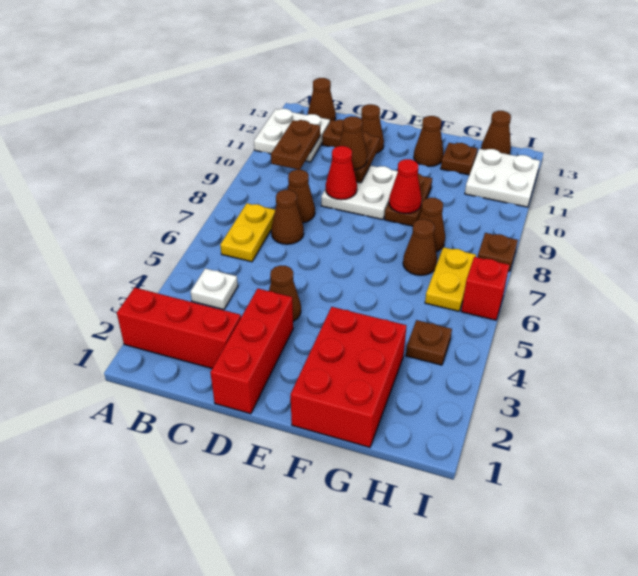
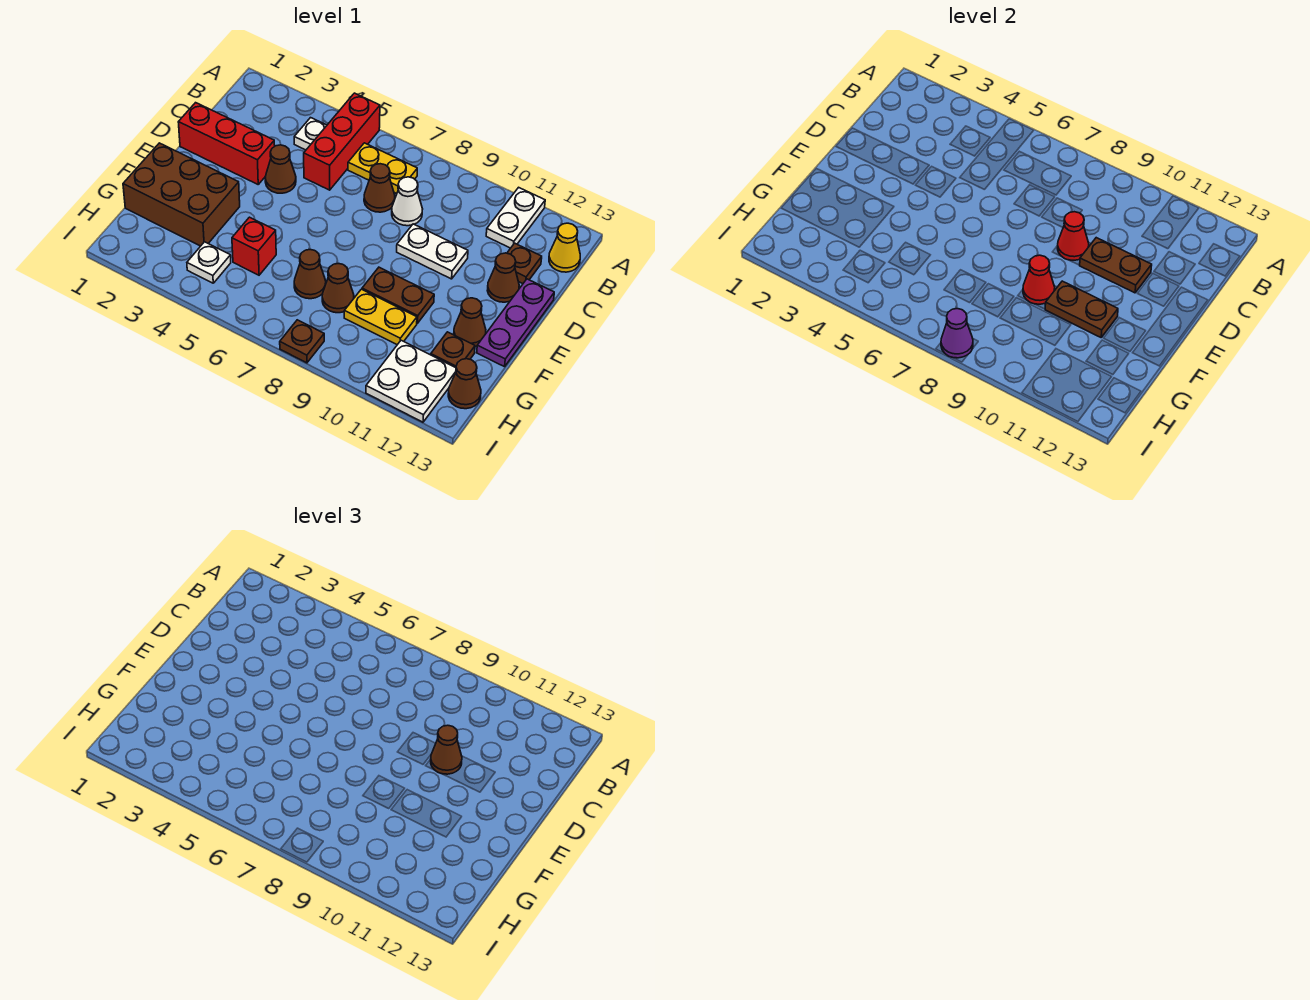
red 1x3 brick [117,288,241,368] -> red 1x3 brick moved to [304,93,380,190]
white 2x2 plate [254,109,330,162] -> white 1x2 plate [486,187,545,248]
brown 1x2 plate [271,120,320,170] -> brown 1x2 plate moved to [1045,281,1118,337]
brown 1x1 cone [308,78,336,121] -> yellow 1x1 cone [549,223,580,272]
brown 1x1 cone [288,170,315,223] -> white 1x1 cone [392,177,422,226]
white 2x2 plate [321,165,398,220] -> white 1x2 plate [397,224,468,279]
none -> purple 1x3 plate [477,279,554,367]
red 2x3 brick [291,307,407,447] -> brown 2x3 brick [123,143,240,246]
brown 1x1 plate [406,320,452,365] -> white 1x1 plate [187,242,231,283]
yellow 1x2 plate [425,247,476,311] -> yellow 1x2 plate moved to [344,289,417,345]
red 1x1 brick [461,257,509,320] -> red 1x1 brick moved to [232,217,276,275]
none -> purple 1x1 cone [941,309,973,358]

